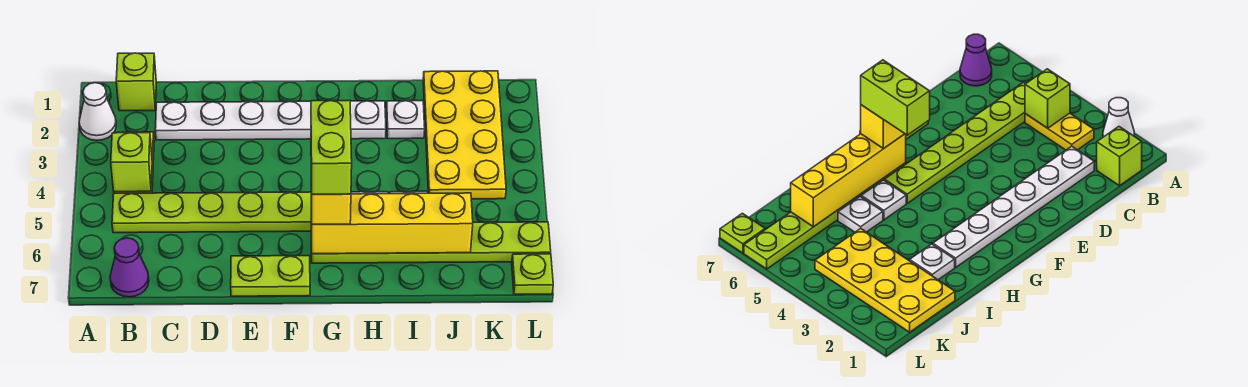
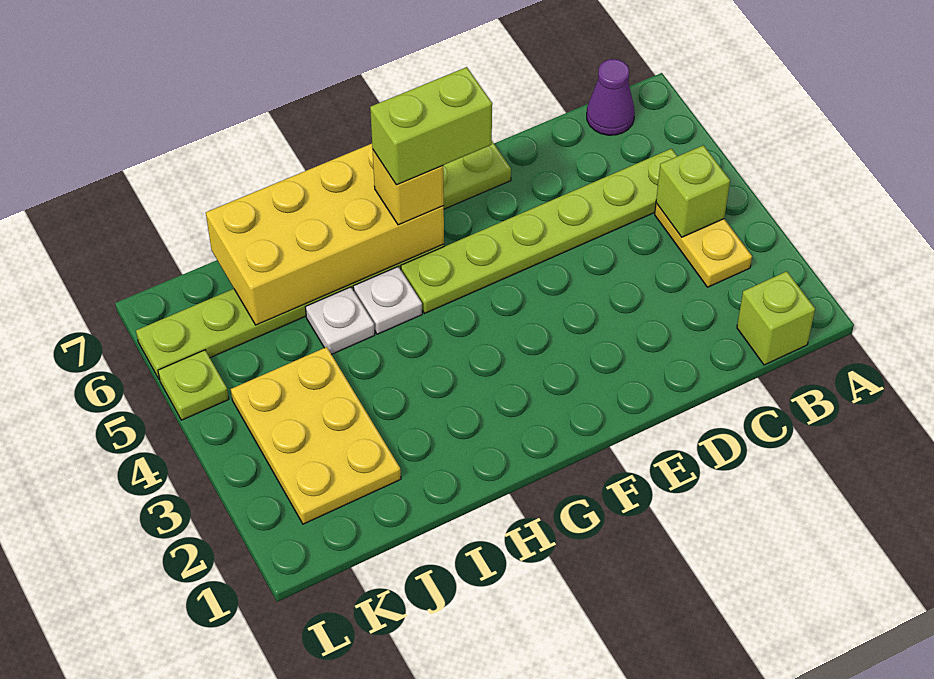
white 1x1 cone [79,83,116,140] -> none
white 1x6 plate [155,101,386,140] -> none
lime 1x2 brick [311,100,352,194] -> lime 1x2 brick turned to [370,67,492,185]
yellow 1x4 brick [311,193,473,254] -> yellow 2x4 brick [206,144,444,325]
white 1x1 plate [386,101,425,139] -> none
yellow 2x4 plate [423,71,506,199] -> yellow 2x3 plate [231,347,401,524]
lime 1x1 plate [512,254,553,294] -> lime 1x1 plate moved to [158,350,229,420]

